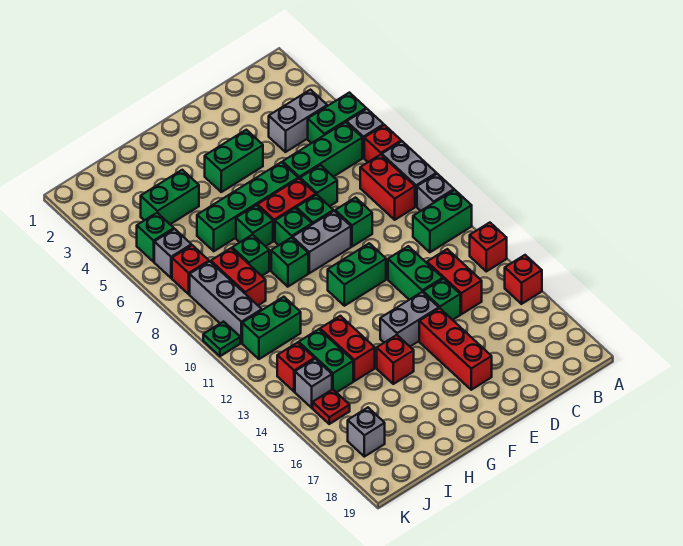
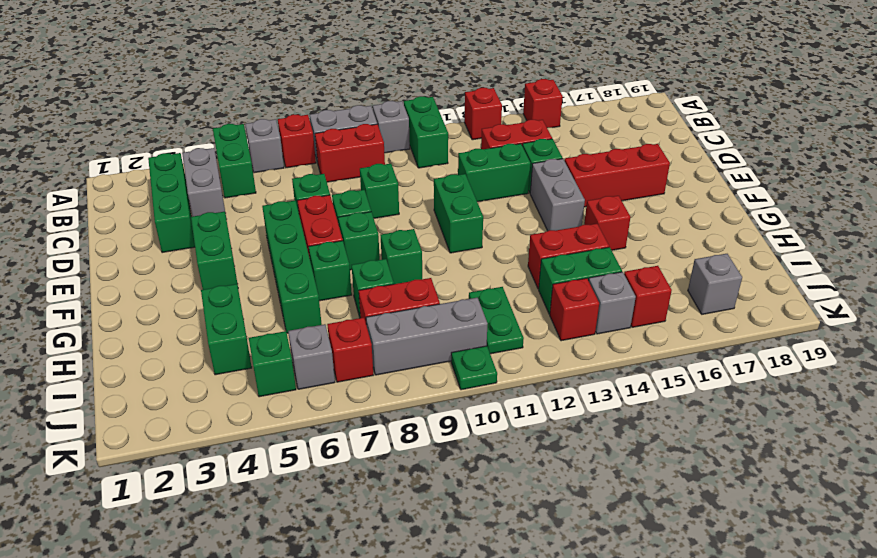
green 1x3 brick [283,122,362,179] -> green 1x3 brick moved to [148,153,195,253]
grey 1x2 brick [293,211,351,273] -> none
green 1x2 brick [242,297,301,359] -> green 1x2 plate [469,287,524,354]
red 1x1 plate [313,389,350,424] -> red 1x1 brick [624,266,672,327]

